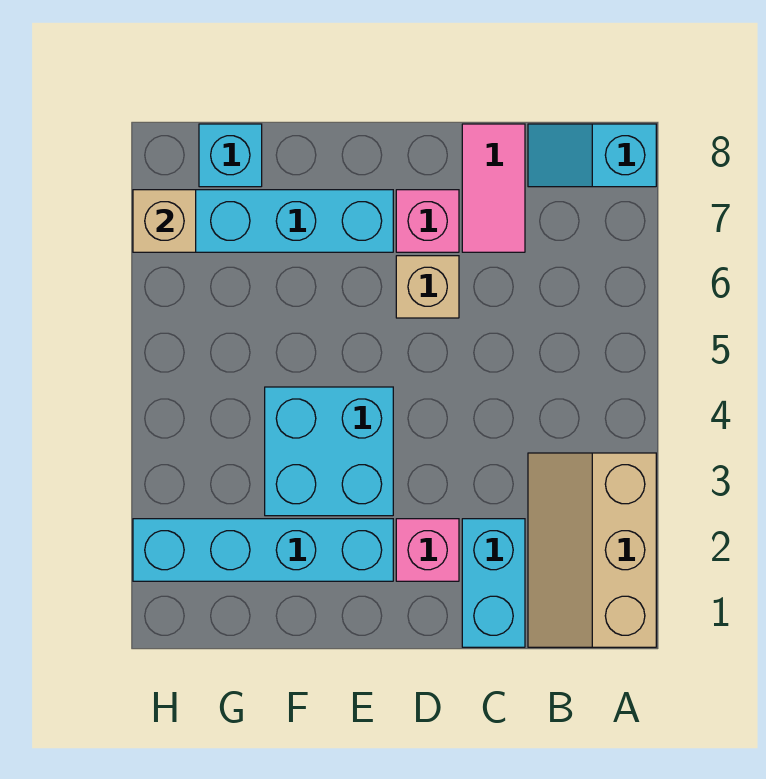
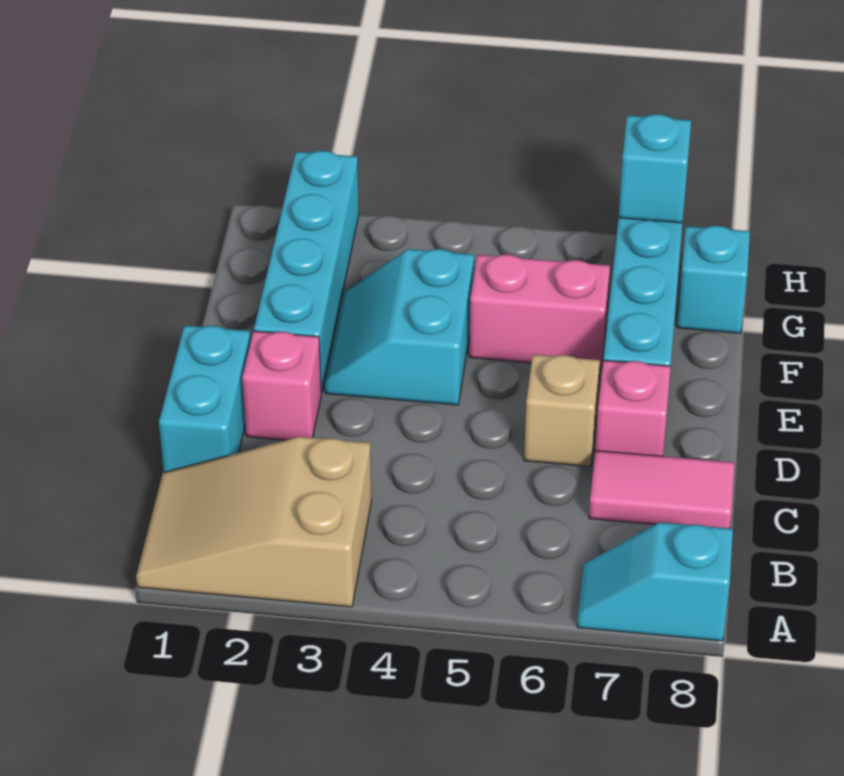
tan 2x3 slope [528,453,656,647] -> tan 2x3 slope turned to [136,437,371,607]
cyan 1x2 slope [528,124,656,187] -> cyan 1x2 slope turned to [577,522,733,641]
cyan 1x2 brick [462,519,525,647] -> cyan 1x2 brick turned to [159,325,251,472]
cyan 2x2 brick [265,387,393,516] -> cyan 2x2 slope [325,249,474,405]
none -> pink 1x2 brick [469,255,610,369]
tan 1x1 brick [133,190,196,252] -> cyan 1x1 brick [619,114,691,223]

